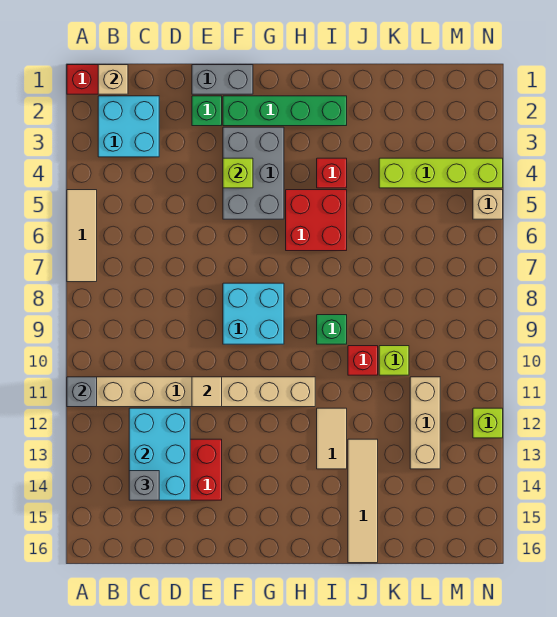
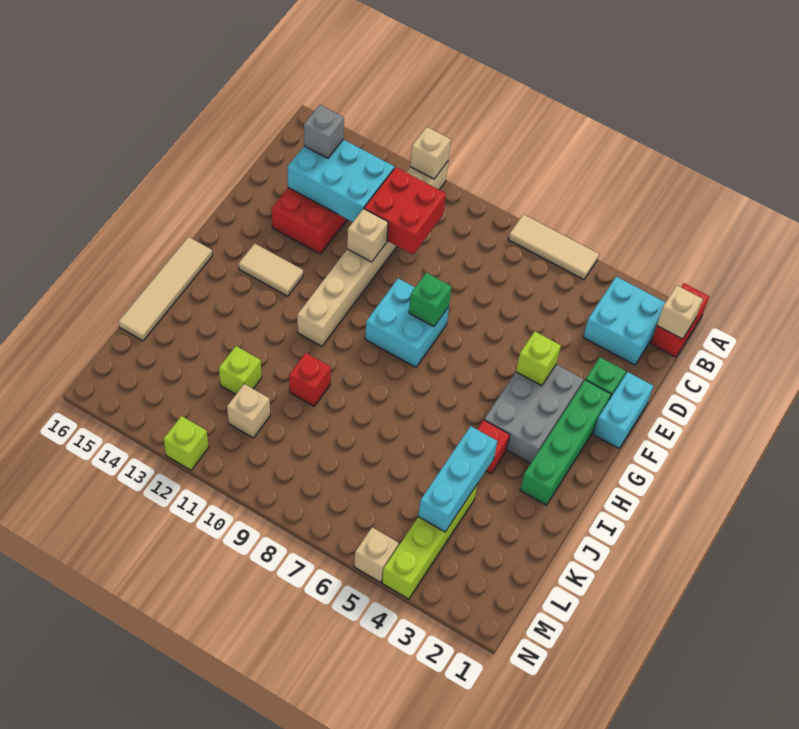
grey 1x1 brick [67,377,97,407] -> tan 1x1 brick [410,127,451,179]
grey 1x2 brick [192,65,253,94] -> cyan 1x2 brick [593,372,653,448]
tan 1x1 tile [192,377,222,407] -> tan 1x1 brick [347,209,388,262]
grey 2x3 brick [223,127,284,219] -> grey 2x3 brick turned to [484,364,584,464]
red 2x2 brick [286,190,347,251] -> red 2x2 brick moved to [364,167,446,254]
green 1x1 brick [317,315,347,344] -> green 1x1 brick moved to [409,273,451,327]
tan 1x2 tile [317,408,347,469] -> tan 1x2 tile moved to [239,243,303,296]
none -> cyan 1x3 brick [418,426,497,532]
tan 1x4 tile [348,439,378,563] -> tan 1x4 tile turned to [119,237,212,341]
lime 1x1 brick [379,346,409,375] -> lime 1x1 brick moved to [219,346,262,394]
tan 1x3 brick [410,377,440,469] -> tan 1x1 brick [227,384,270,438]

